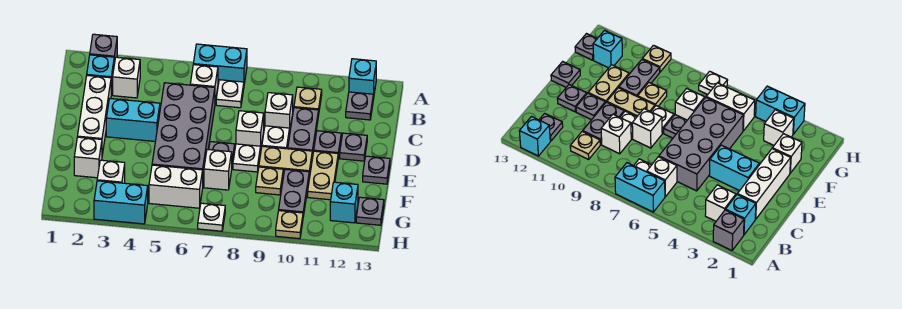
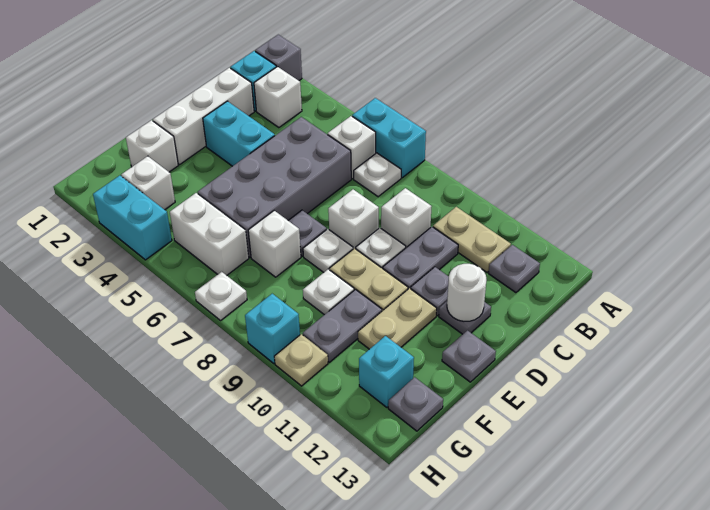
cyan 1x1 brick [349,59,376,99] -> cyan 1x1 brick moved to [245,294,300,364]
tan 1x1 plate [294,87,322,110] -> tan 1x2 plate [433,207,511,272]
none -> white 1x1 round brick [447,264,486,321]
tan 1x1 plate [256,167,283,195] -> white 1x1 plate [303,269,354,315]

